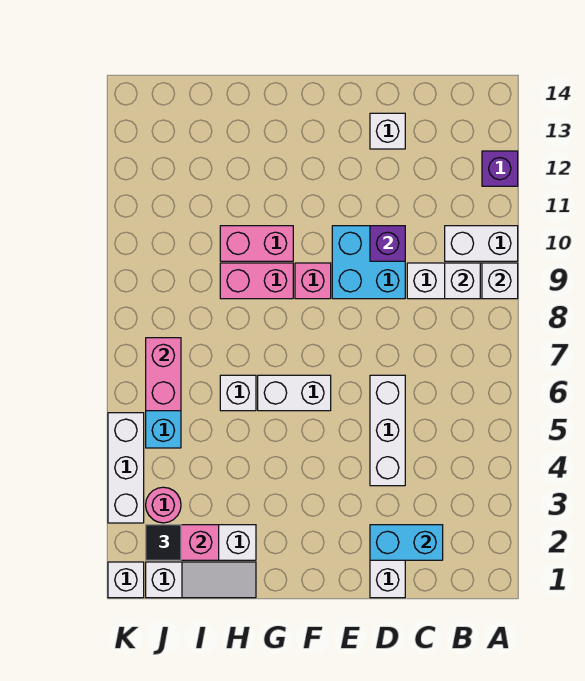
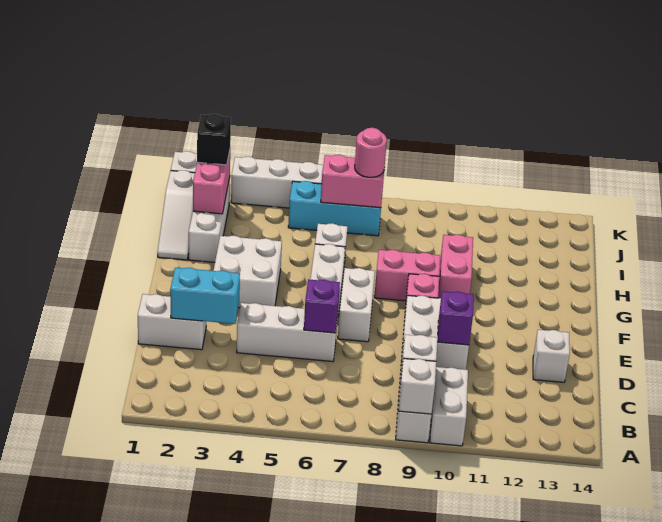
purple 1x1 brick [482,151,518,186] -> purple 1x1 brick moved to [304,279,340,333]
cyan 1x2 brick [370,525,443,560] -> cyan 1x2 brick turned to [170,268,240,324]
cyan 2x2 brick [332,226,405,299] -> white 2x2 brick [401,295,469,370]
none -> white 1x2 brick [338,268,375,342]
none -> white 2x2 brick [214,236,282,308]
pink 1x2 brick [220,263,293,299] -> pink 1x2 brick turned to [374,250,441,301]
black 1x1 tile [146,525,181,560] -> black 1x1 brick [197,114,231,165]
pink 1x1 round brick [146,487,181,523] -> pink 1x1 round brick moved to [355,128,387,177]

